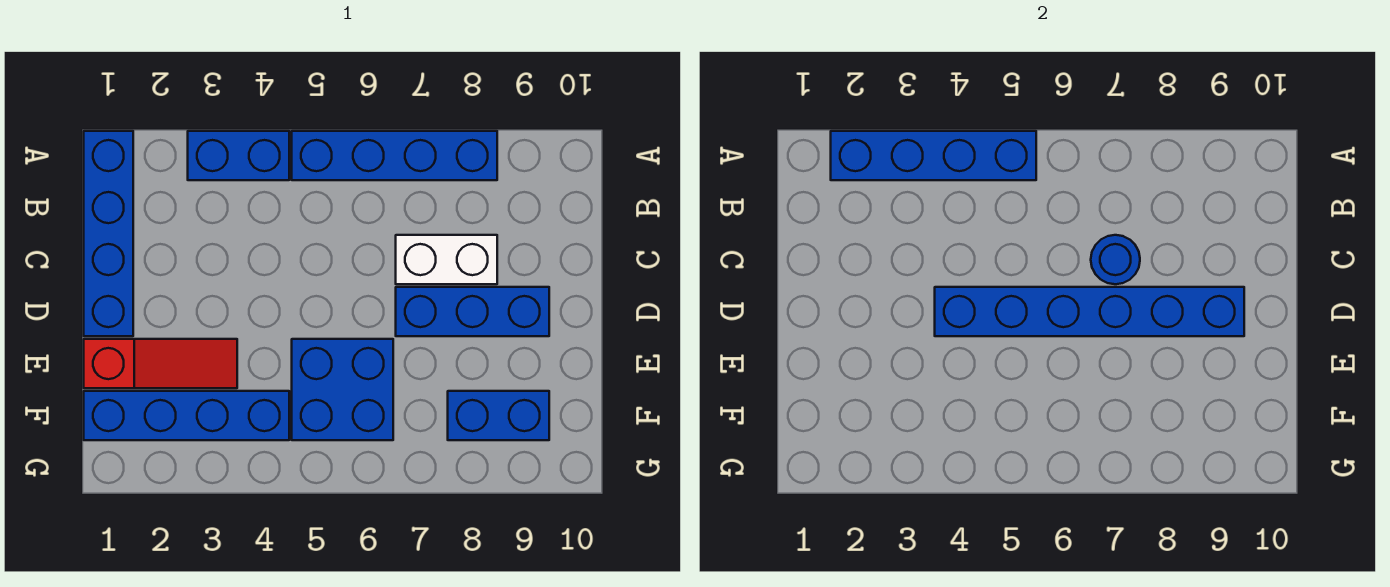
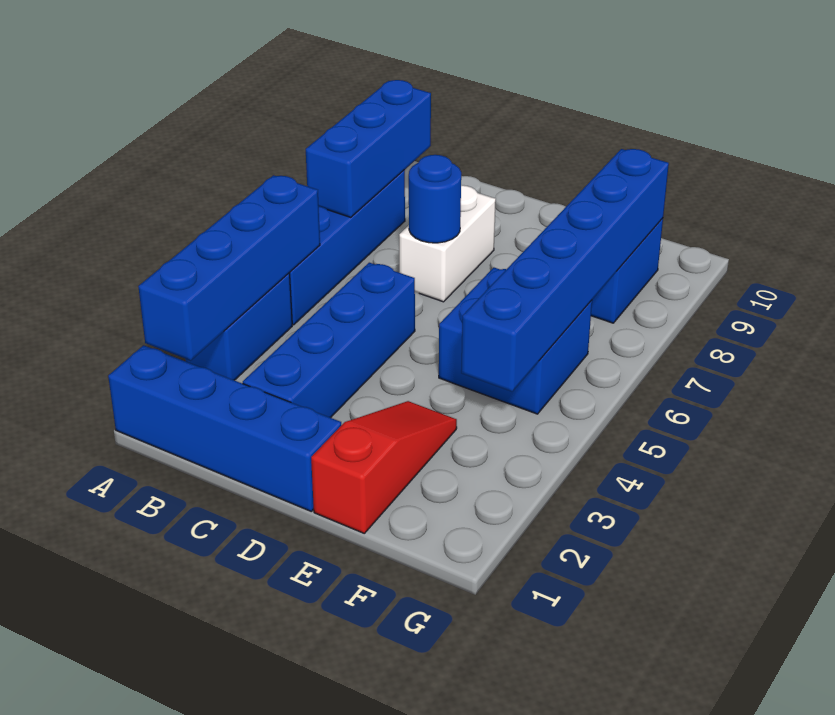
blue 1x6 brick [935,287,1244,336] -> blue 1x6 brick moved to [461,149,669,391]
blue 1x3 brick [396,287,549,336] -> blue 1x3 brick moved to [306,80,431,217]
blue 1x4 brick [84,391,289,440] -> blue 1x4 brick moved to [243,263,415,418]

